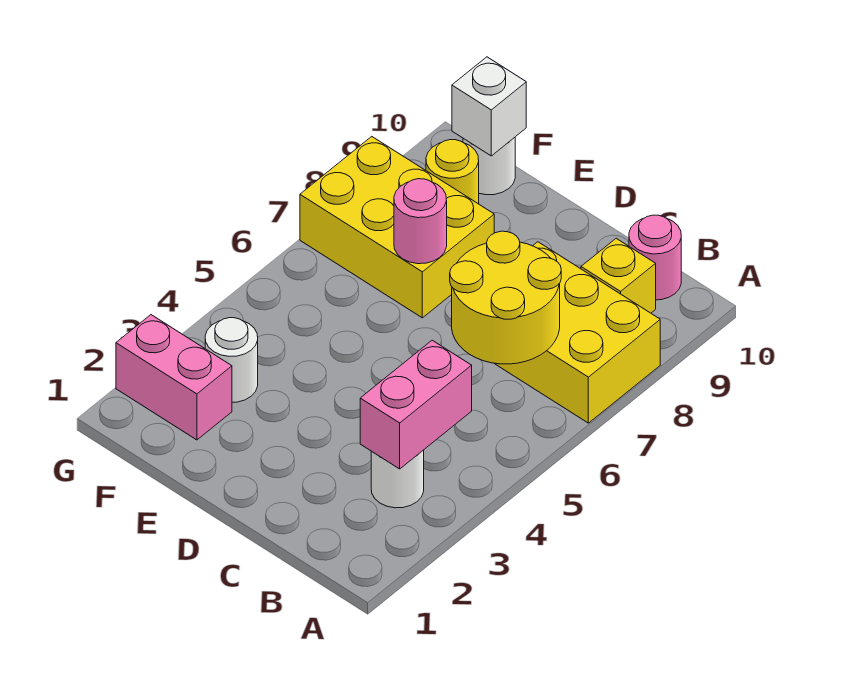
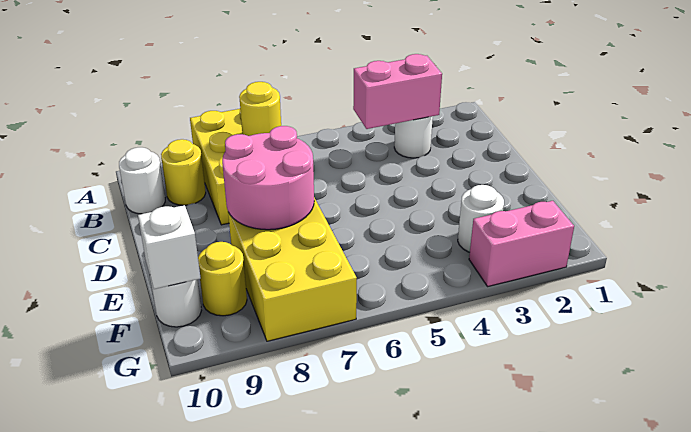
yellow 2x2 round brick [450,231,561,364] -> yellow 1x1 round brick [239,82,281,136]
yellow 1x1 brick [581,238,656,313] -> yellow 1x1 round brick [161,139,206,205]
pink 1x1 round brick [629,215,681,300] -> white 1x1 round brick [119,147,165,214]
pink 1x1 round brick [394,179,447,264] -> pink 2x2 round brick [222,126,314,230]
pink 1x2 brick [116,315,232,440] -> pink 1x2 brick turned to [469,201,574,286]

